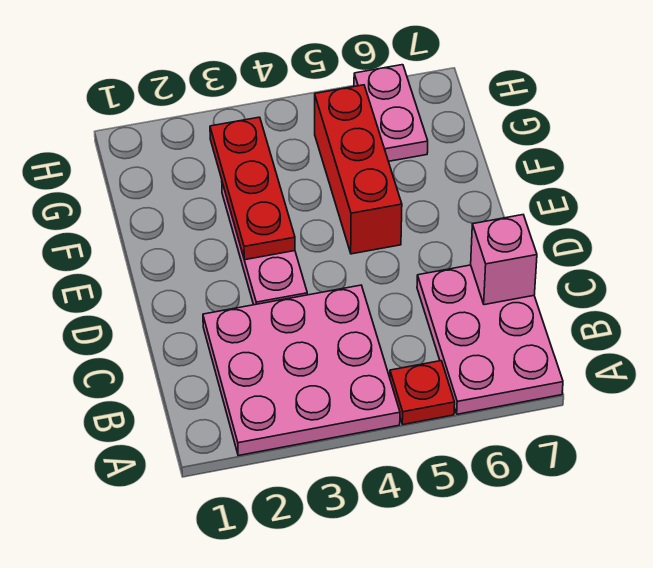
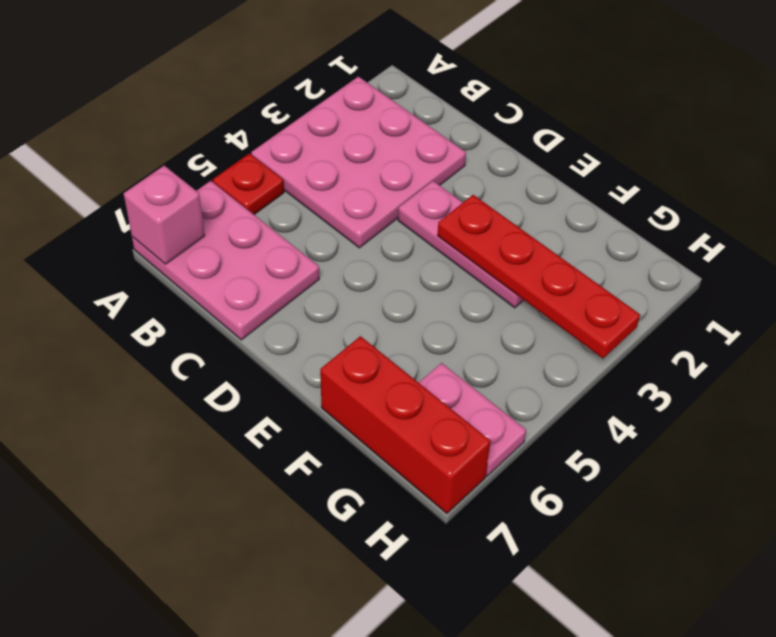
pink 1x1 brick [471,215,537,305] -> pink 1x1 brick moved to [124,166,205,264]
red 1x3 plate [210,117,295,260] -> red 1x4 plate [437,195,640,358]
red 1x3 brick [315,85,402,254] -> red 1x3 brick moved to [320,336,491,513]

